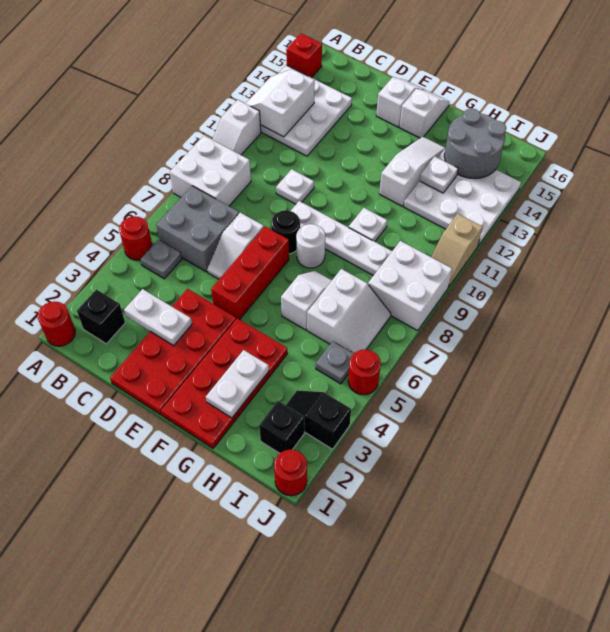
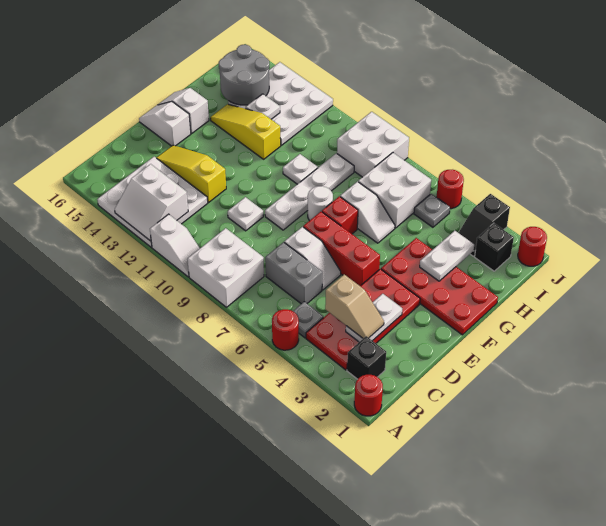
red 1x1 brick [286,34,322,78] -> red 1x1 brick moved to [322,196,358,234]
grey 2x2 brick [156,186,239,272] -> grey 1x2 brick [265,242,322,304]
red 2x4 plate [110,289,236,415] -> red 2x4 plate turned to [306,269,420,370]
none -> yellow 1x3 slope [157,145,226,202]
black 1x1 round brick [271,210,300,254] -> none
white 1x2 plate [206,350,269,418] -> white 1x2 plate turned to [420,231,474,281]
white 1x2 slope [281,271,332,330] -> white 1x2 slope turned to [340,182,395,243]
white 1x3 slope [379,137,445,206] -> yellow 1x3 slope [210,104,281,159]
white 2x2 slope [307,269,391,353] -> white 2x2 brick [358,153,431,228]
tan 1x2 slope [431,214,483,287] -> tan 1x2 slope moved to [325,275,384,338]

